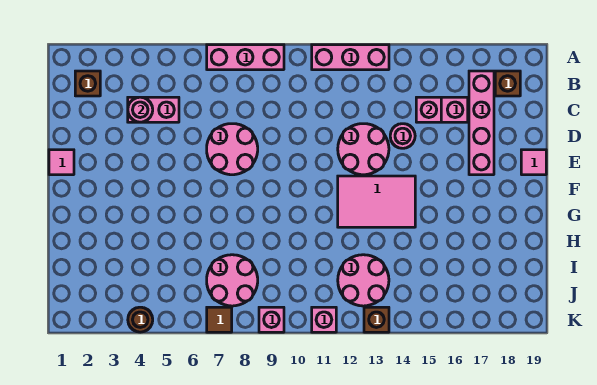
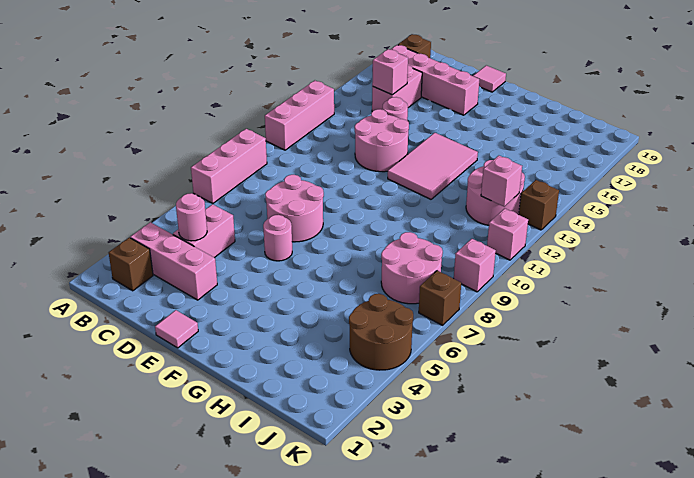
none -> pink 1x3 brick [130,222,217,300]
none -> pink 1x1 round brick [263,215,292,261]
none -> pink 1x1 brick [481,156,522,206]
brown 1x1 round brick [128,307,153,332] -> brown 2x2 round brick [349,294,413,370]
brown 1x1 tile [207,307,232,332] -> brown 1x1 brick [419,271,461,325]

